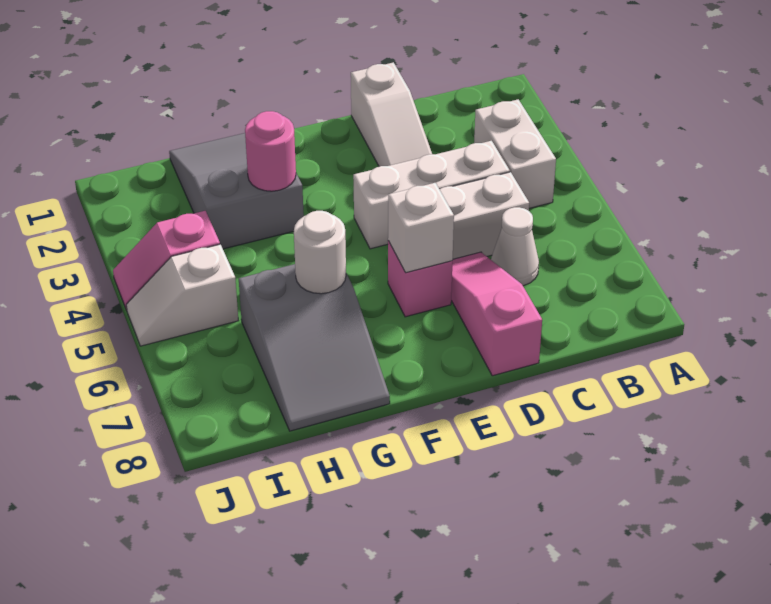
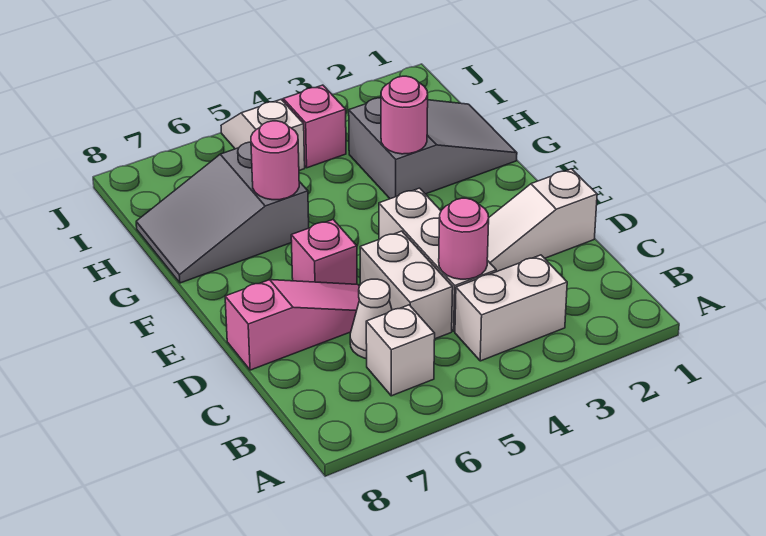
none -> pink 1x1 round brick [439,198,489,279]
white 1x1 brick [388,183,454,273] -> white 1x1 brick moved to [366,305,435,396]
white 1x1 round brick [294,211,346,294] -> pink 1x1 round brick [251,121,299,200]

